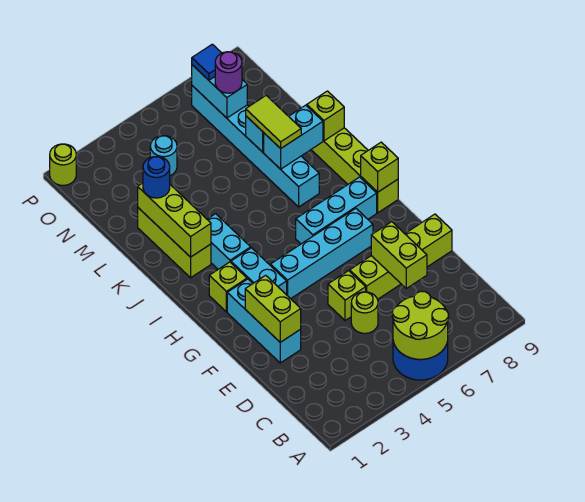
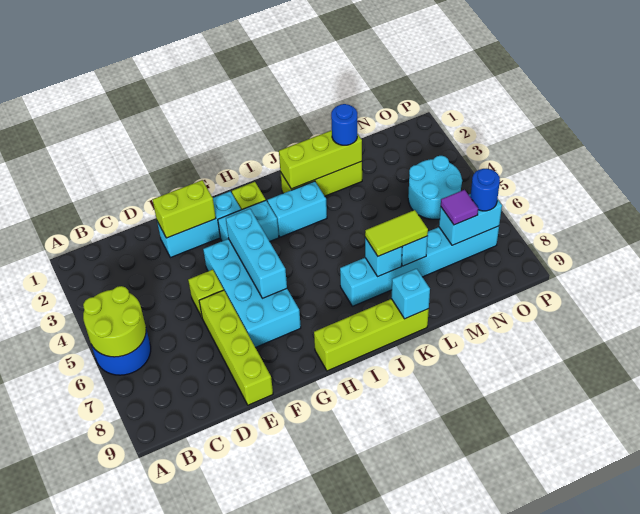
lime 1x1 round brick [351,292,378,333] -> none
lime 1x2 brick [371,222,427,288] -> none
cyan 1x4 brick [271,208,373,299] -> cyan 2x4 brick [203,239,301,348]
cyan 1x3 brick [296,177,377,244] -> cyan 1x3 brick moved to [226,209,287,298]
lime 1x1 brick [361,142,398,192] -> none
cyan 1x2 brick [264,105,323,169] -> cyan 1x1 brick [365,238,402,277]
lime 1x1 brick [307,91,344,141] -> cyan 1x1 brick [391,269,430,319]
cyan 1x1 round brick [150,136,177,176] -> cyan 2x2 round brick [408,156,462,219]
purple 1x1 round brick [215,52,242,93] -> purple 1x1 tile [441,190,478,225]
blue 1x1 tile [192,44,221,80] -> blue 1x1 round brick [470,169,500,211]
lime 1x1 round brick [50,144,76,185] -> none

